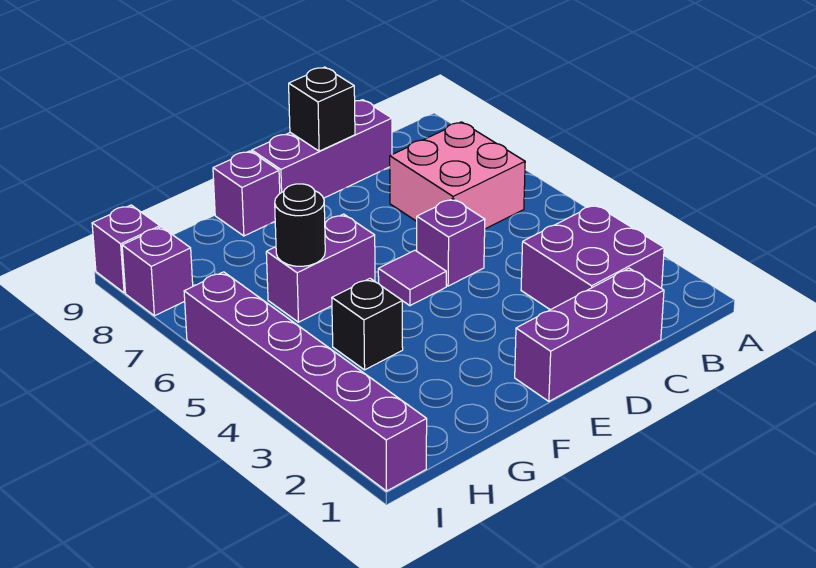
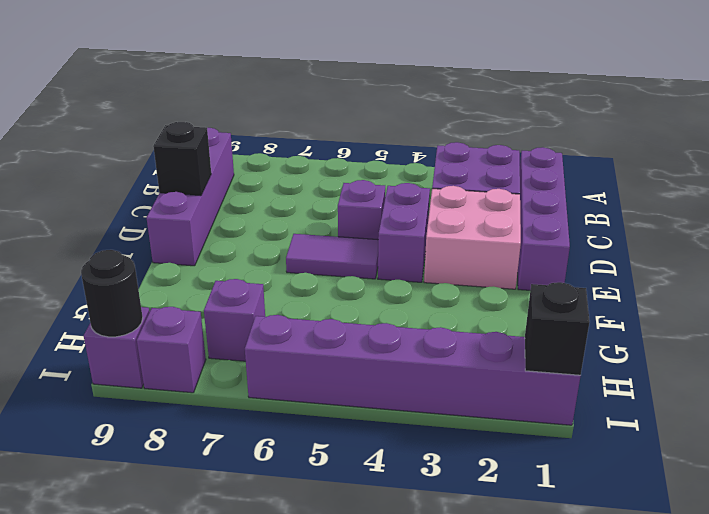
pink 2x2 brick [390,122,525,229] -> pink 2x2 brick moved to [424,186,521,289]
purple 1x3 brick [515,268,664,401] -> purple 1x4 brick [518,147,570,290]
purple 1x3 brick [252,100,392,198] -> purple 1x4 brick [147,128,234,266]
purple 1x1 tile [378,250,446,306] -> purple 1x2 tile [286,234,378,279]
purple 1x2 brick [266,214,375,322] -> purple 1x2 brick moved to [378,183,430,282]
purple 1x1 brick [213,151,280,236] -> purple 1x1 brick moved to [204,279,265,361]
black 1x1 brick [332,279,403,370] -> black 1x1 brick moved to [525,282,590,375]
black 1x1 round brick [275,184,325,266] -> black 1x1 round brick moved to [81,250,143,337]

